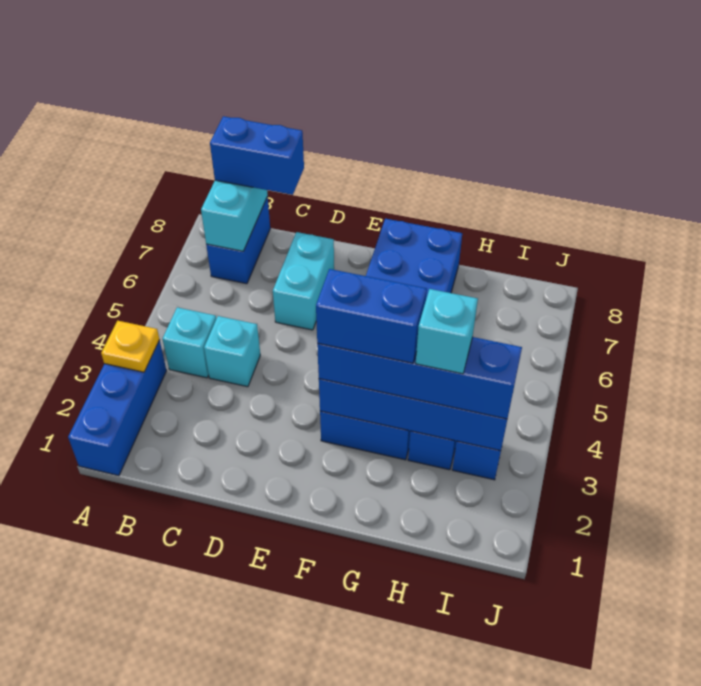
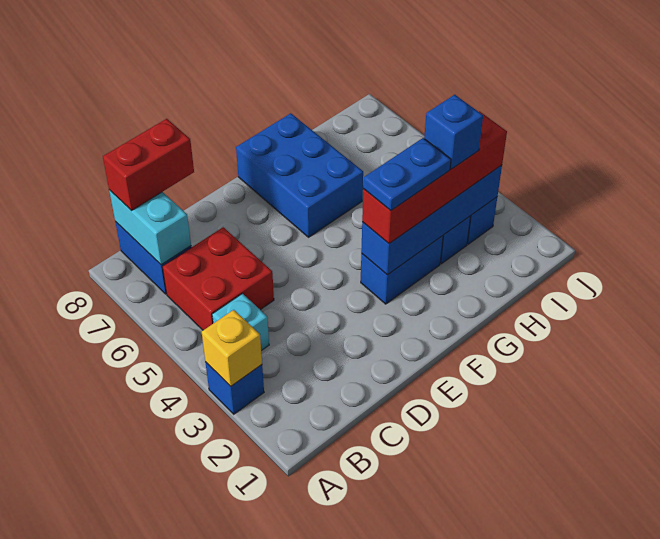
blue 1x3 brick [68,340,166,476] -> blue 1x1 brick [205,362,264,414]
yellow 1x1 plate [101,321,160,372] -> yellow 1x1 brick [202,310,262,386]
none -> red 2x2 brick [162,227,274,330]
blue 1x2 brick [210,116,304,195] -> red 1x2 brick [103,119,194,211]
cyan 1x1 brick [204,316,260,387] -> none
cyan 1x2 brick [273,232,334,330] -> none
blue 1x4 brick [317,337,522,419] -> red 1x4 brick [362,111,507,244]
blue 1x2 brick [316,269,427,363] -> blue 1x2 plate [363,138,451,211]
cyan 1x1 brick [416,289,478,374] -> blue 1x1 brick [424,95,483,169]

